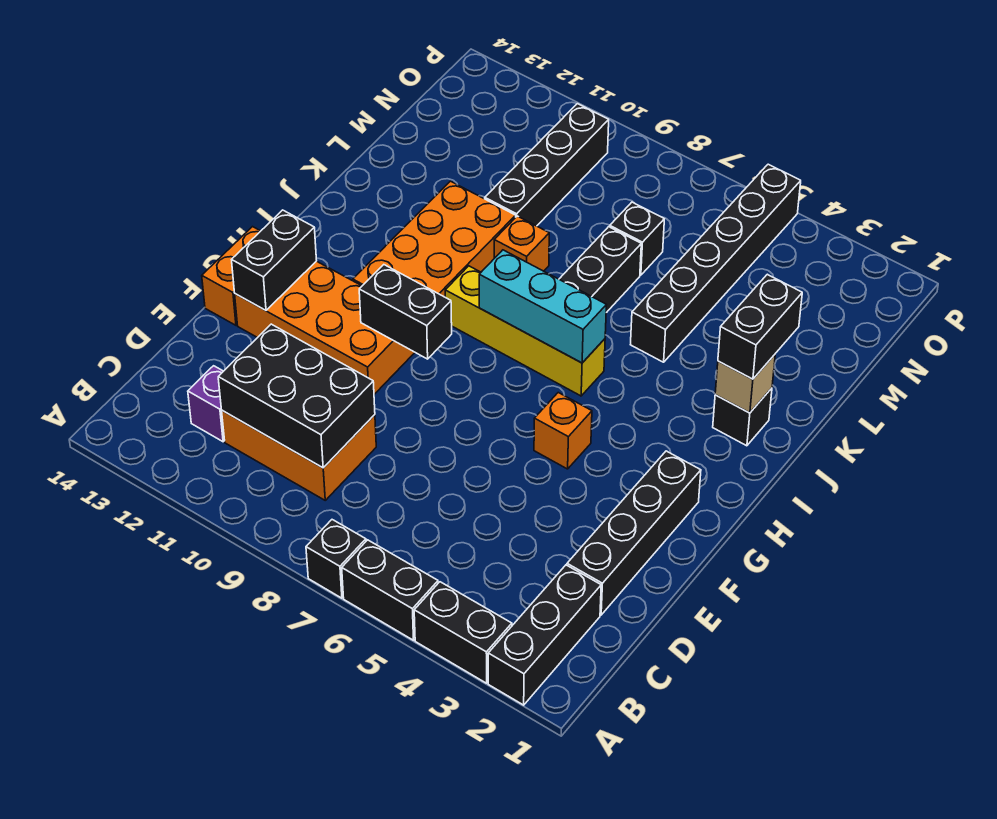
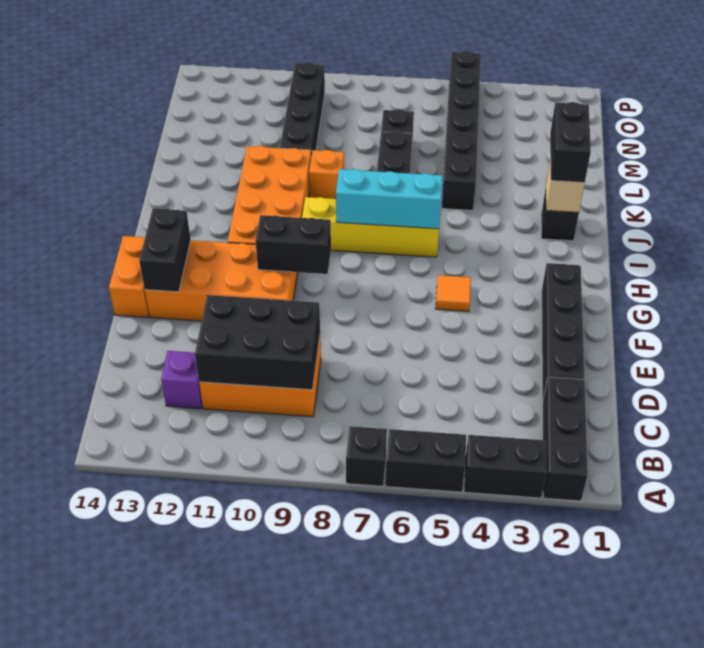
orange 1x1 brick [534,393,592,469] -> orange 1x1 tile [436,275,471,312]

